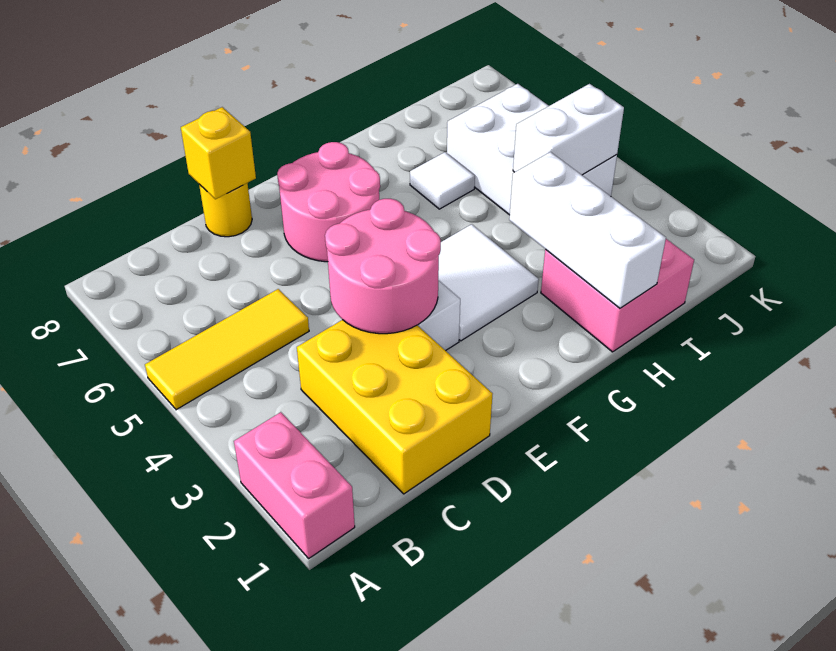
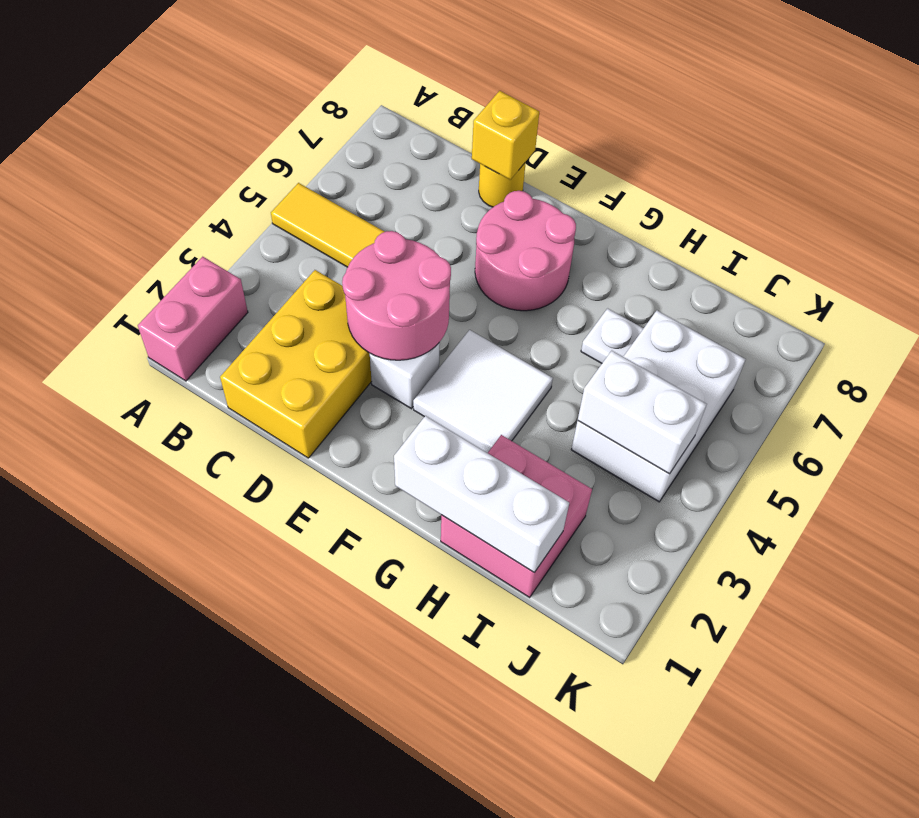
white 1x3 brick [509,152,666,308] -> white 1x3 brick turned to [394,416,569,572]
white 1x1 tile [410,152,475,209] -> white 1x1 plate [581,308,644,363]

